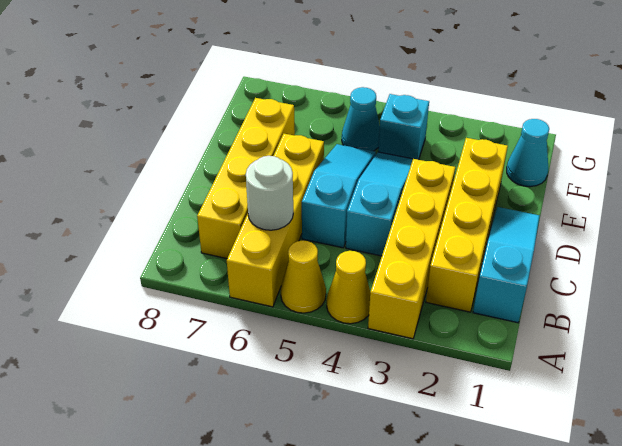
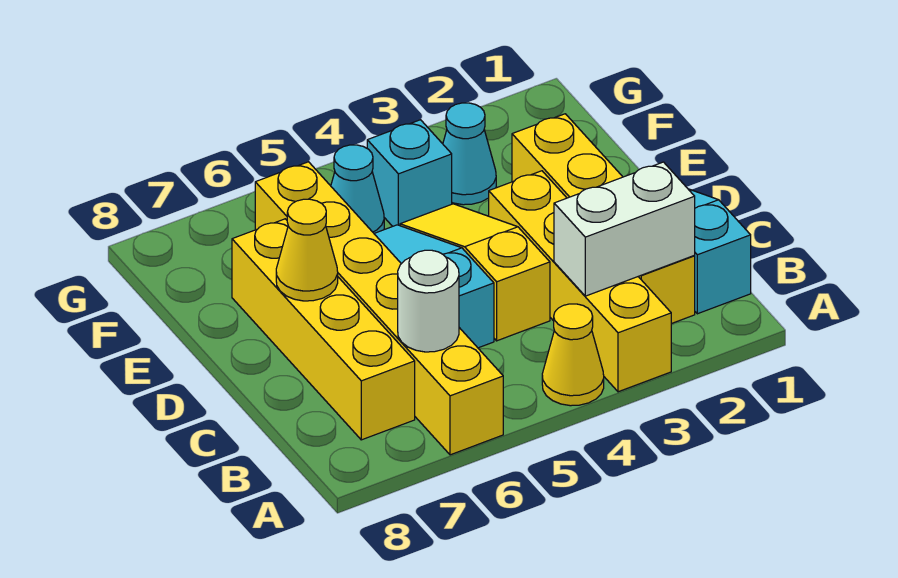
yellow 1x1 cone [281,241,326,313] -> yellow 1x1 cone moved to [276,199,338,301]
yellow 1x4 brick [227,134,324,307] -> yellow 1x6 brick [255,162,503,455]
none -> white 1x2 brick [554,162,695,296]
cyan 1x3 slope [346,152,413,256] -> yellow 1x3 slope [400,204,550,341]
cyan 1x1 cone [507,119,549,187] -> cyan 1x1 cone moved to [443,103,496,205]

